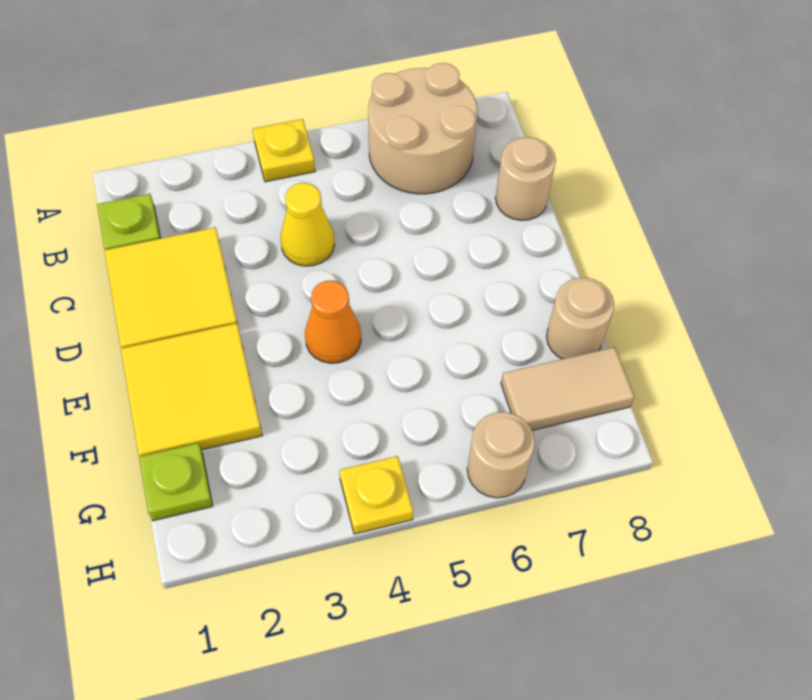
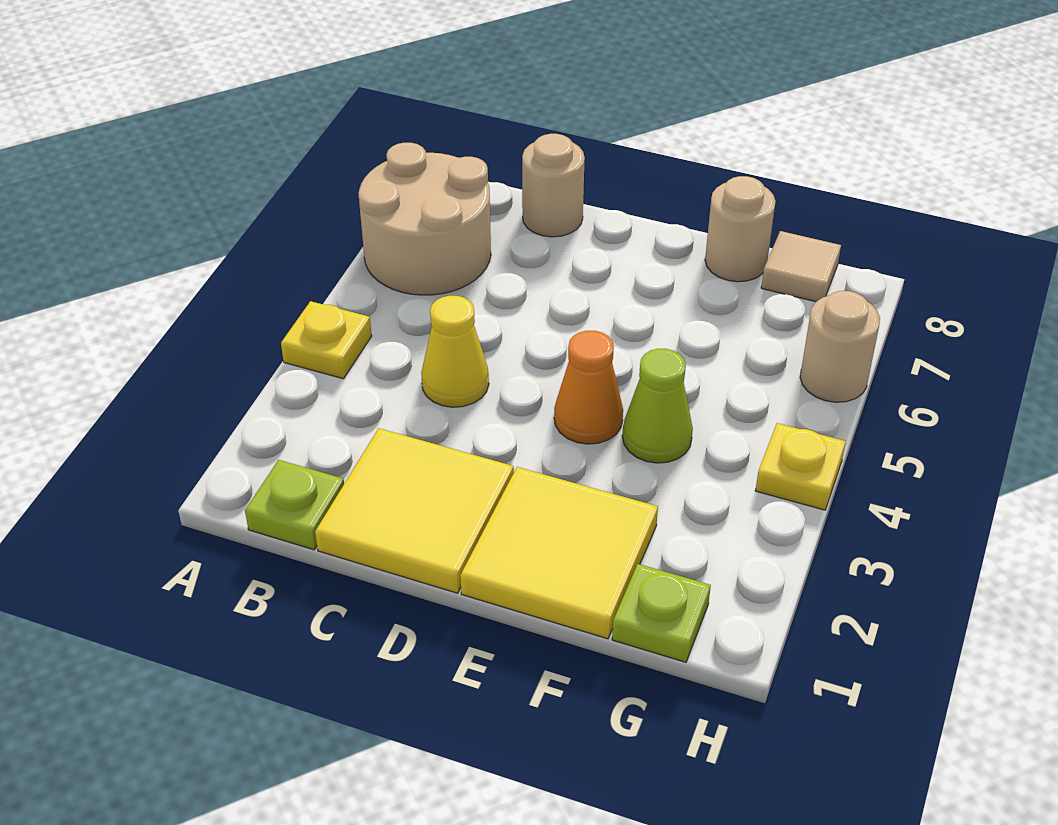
none -> lime 1x1 cone [622,349,693,463]
tan 1x2 tile [501,347,634,430] -> tan 1x1 tile [761,231,841,302]

